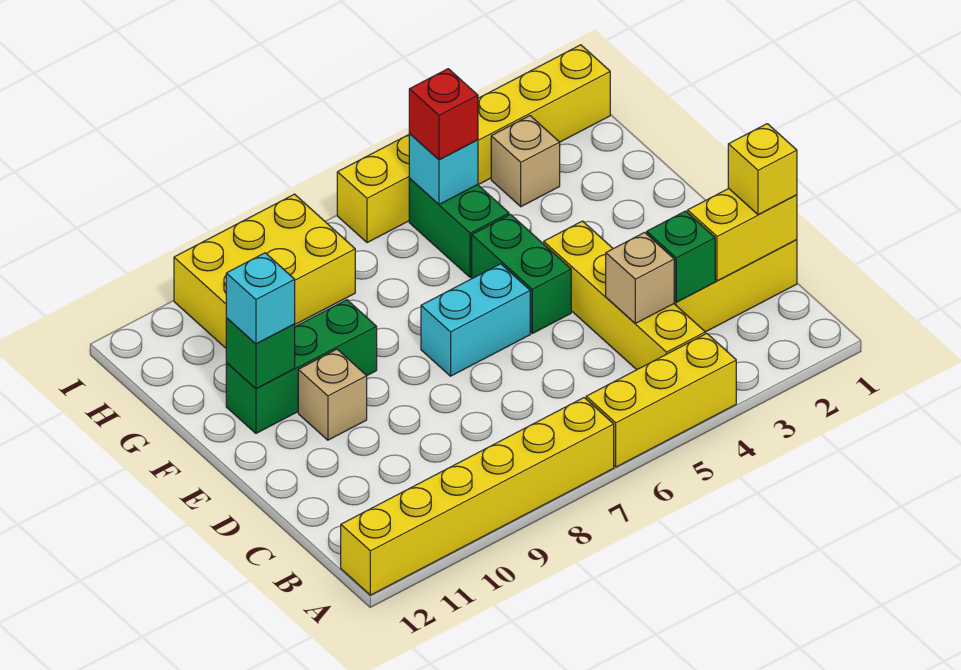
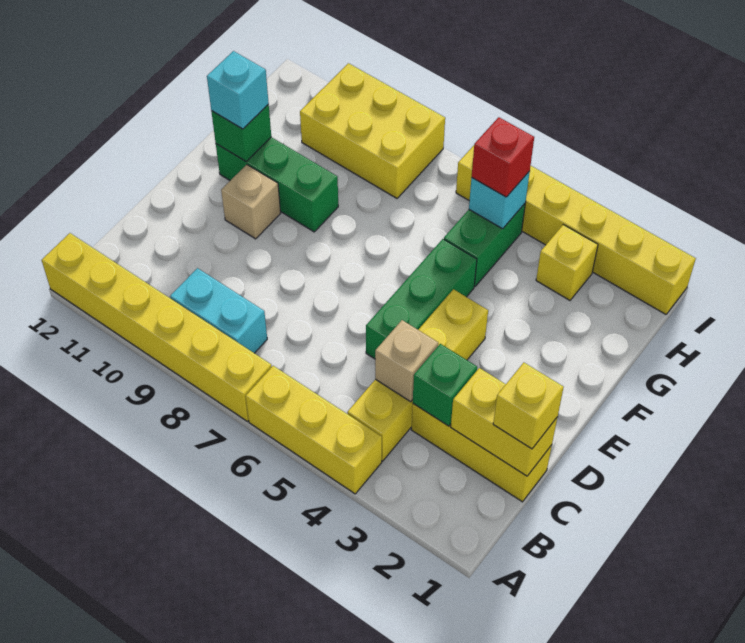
green 1x2 brick [472,214,571,333] -> green 1x3 brick [366,239,477,359]
cyan 1x2 brick [421,264,530,376] -> cyan 1x2 brick moved to [170,268,267,353]
tan 1x1 brick [491,116,560,207] -> yellow 1x1 brick [536,225,598,300]

